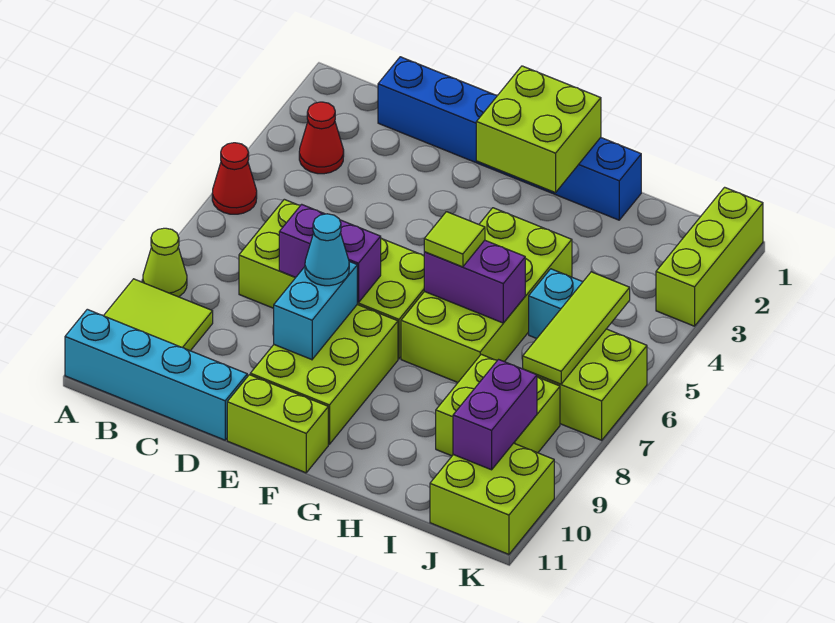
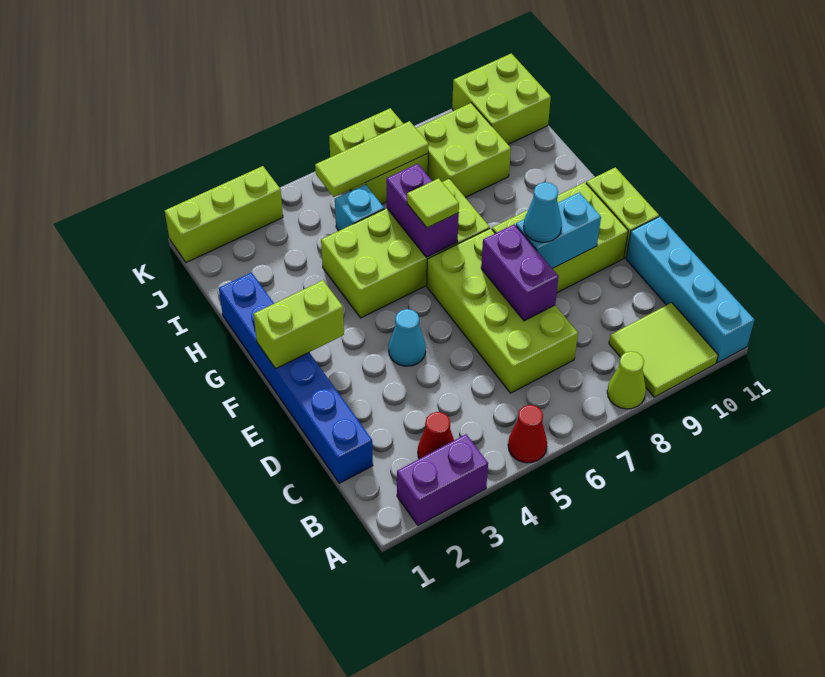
none -> cyan 1x1 cone [389,309,426,366]
lime 2x2 brick [476,66,601,193] -> lime 1x2 brick [254,280,344,368]
purple 1x2 brick [453,360,537,470] -> purple 1x2 brick moved to [397,434,488,526]

